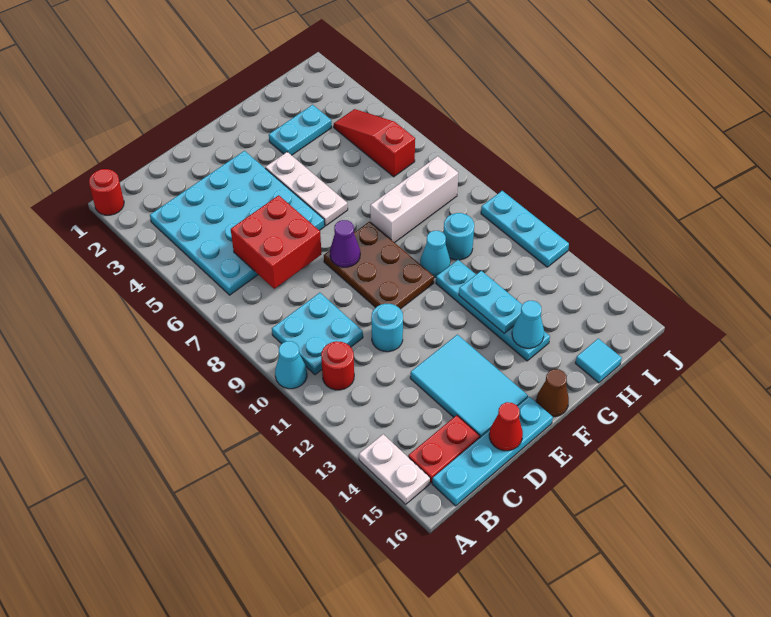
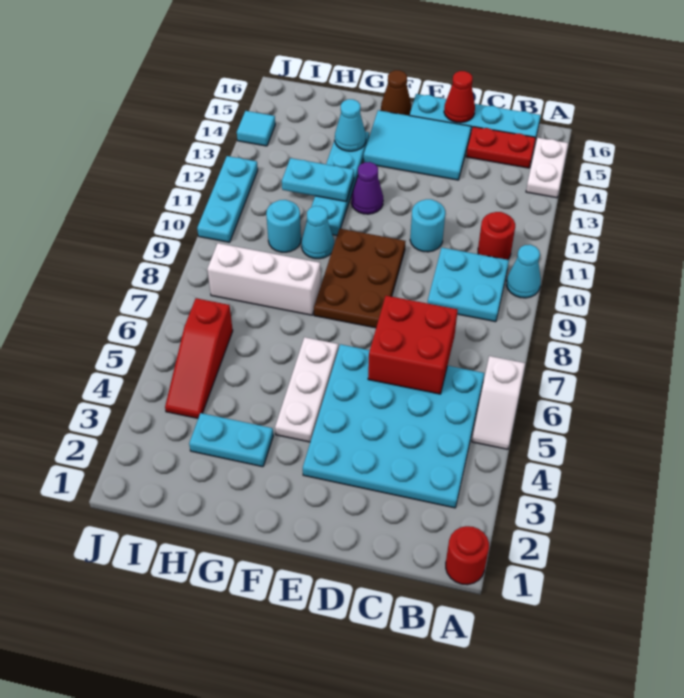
none -> white 1x2 slope [472,356,525,449]
cyan 2x3 tile [410,335,528,437] -> cyan 2x3 tile turned to [363,110,471,180]
purple 1x1 cone [330,220,360,267] -> purple 1x1 cone moved to [351,162,383,214]
cyan 1x2 plate [459,271,522,333] -> cyan 1x2 plate turned to [282,158,354,201]
cyan 1x1 tile [575,339,622,383] -> cyan 1x1 tile moved to [237,111,275,146]

